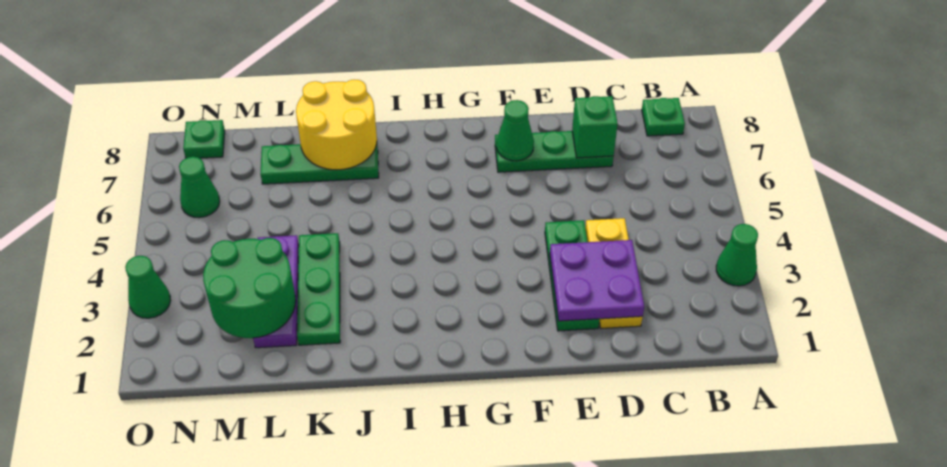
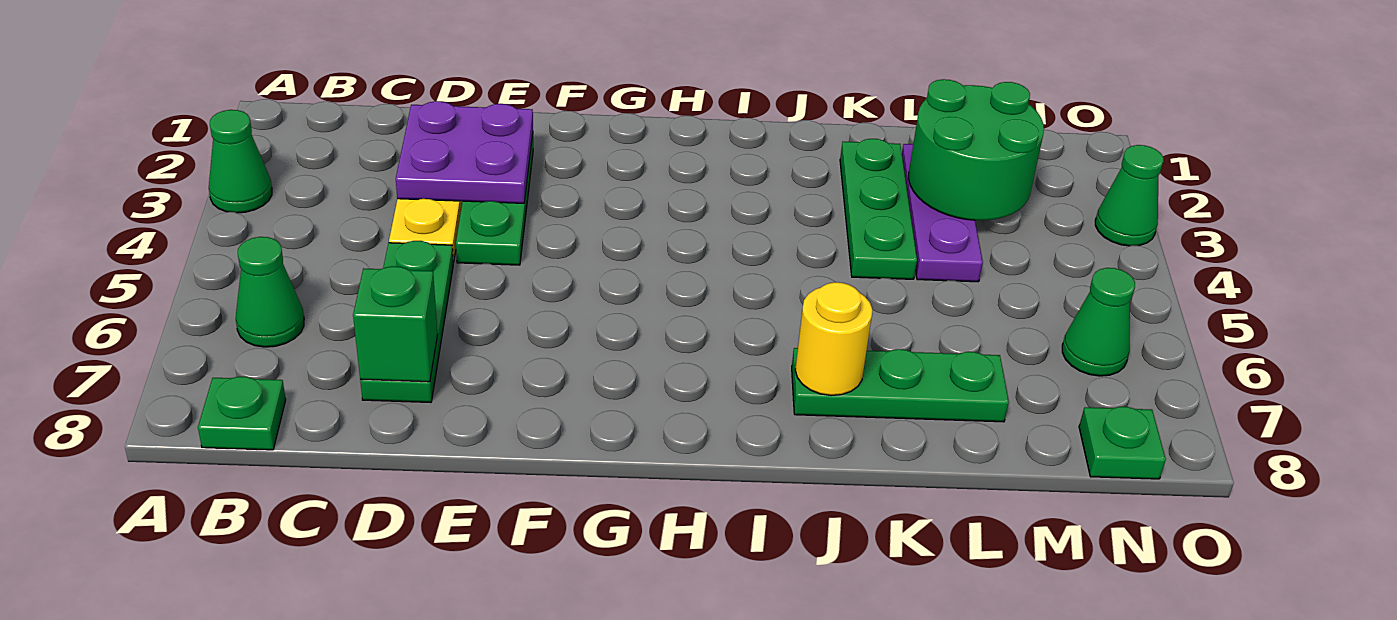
green 1x3 plate [495,131,614,172] -> green 1x3 plate turned to [360,241,453,402]
green 1x1 cone [497,100,534,161] -> green 1x1 cone moved to [236,237,304,347]
yellow 2x2 round brick [296,80,377,170] -> yellow 1x1 round brick [795,282,872,395]

